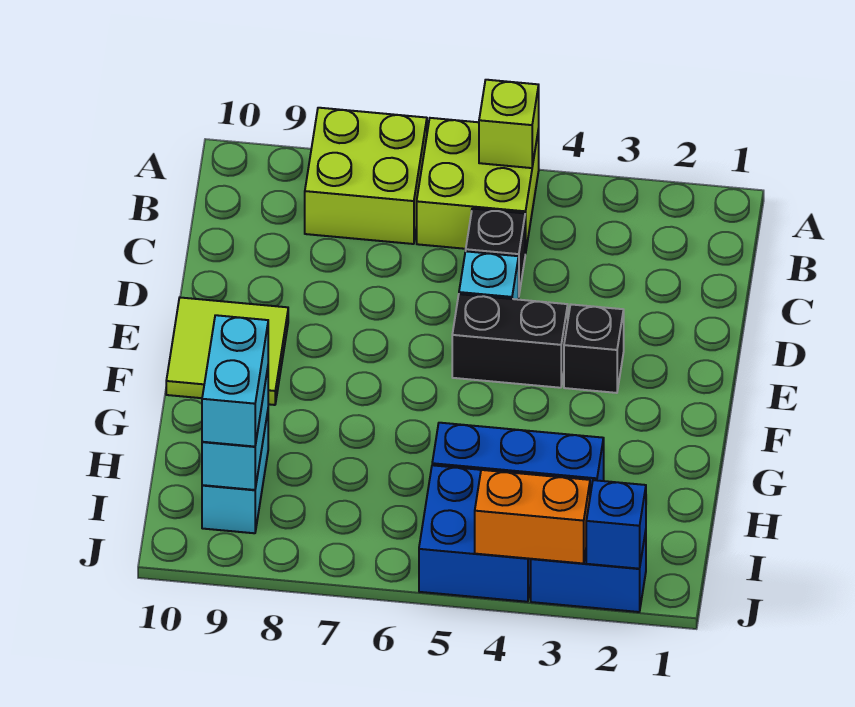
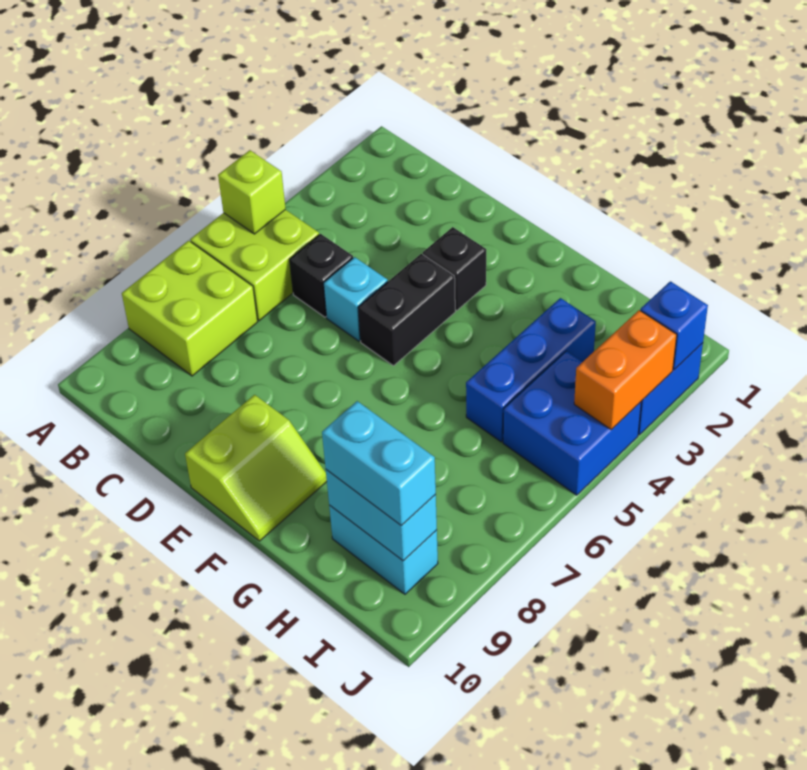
lime 2x2 tile [166,298,288,405] -> lime 2x2 slope [185,395,327,541]

